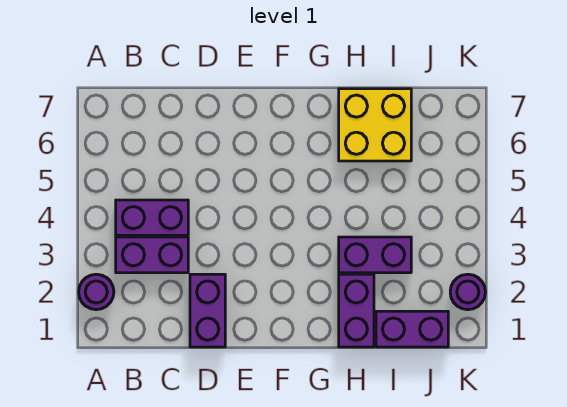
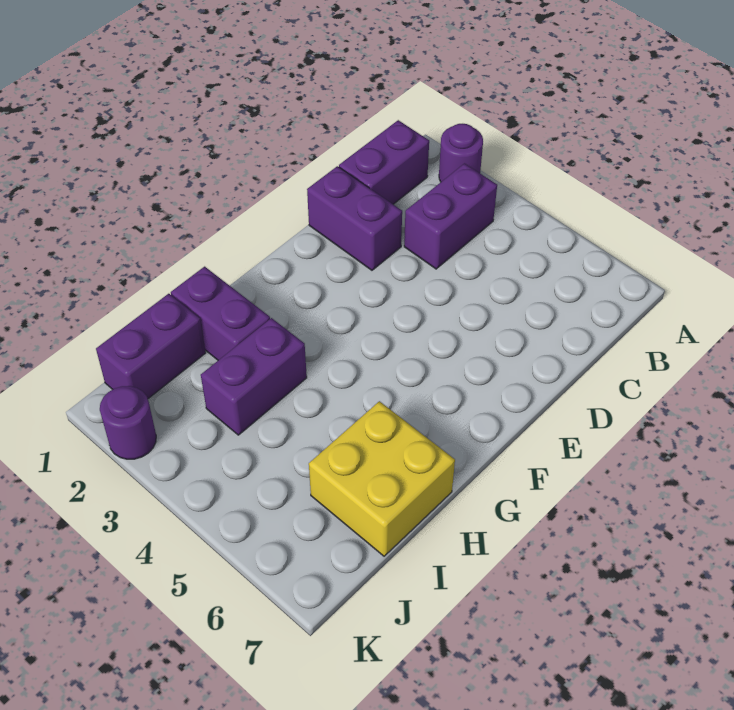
purple 1x2 brick [116,200,188,235] -> purple 1x2 brick moved to [339,120,429,204]

